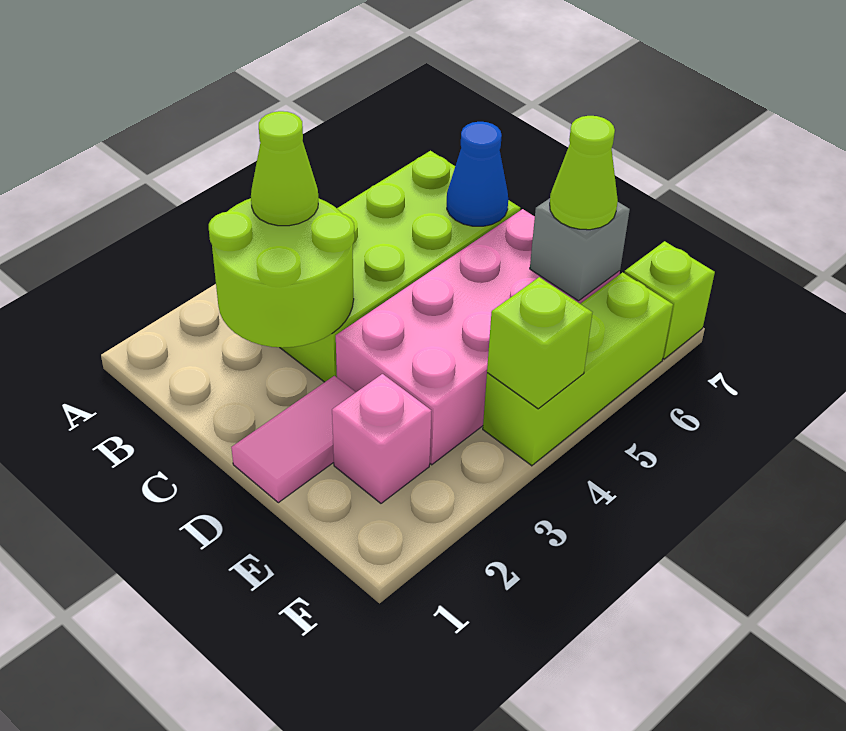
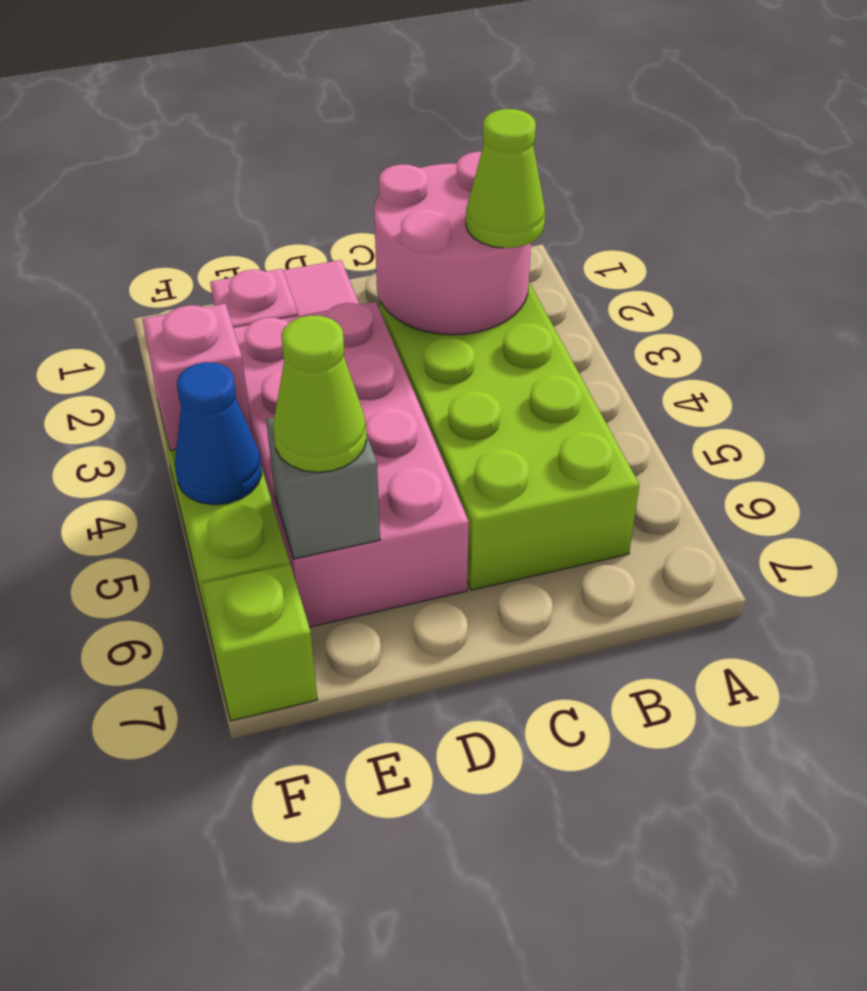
lime 2x2 round brick [209,198,355,348] -> pink 2x2 round brick [374,152,531,335]
blue 1x1 cone [447,122,508,226] -> blue 1x1 cone moved to [175,362,262,505]
lime 1x1 brick [487,277,592,409] -> pink 1x1 brick [142,304,252,451]

